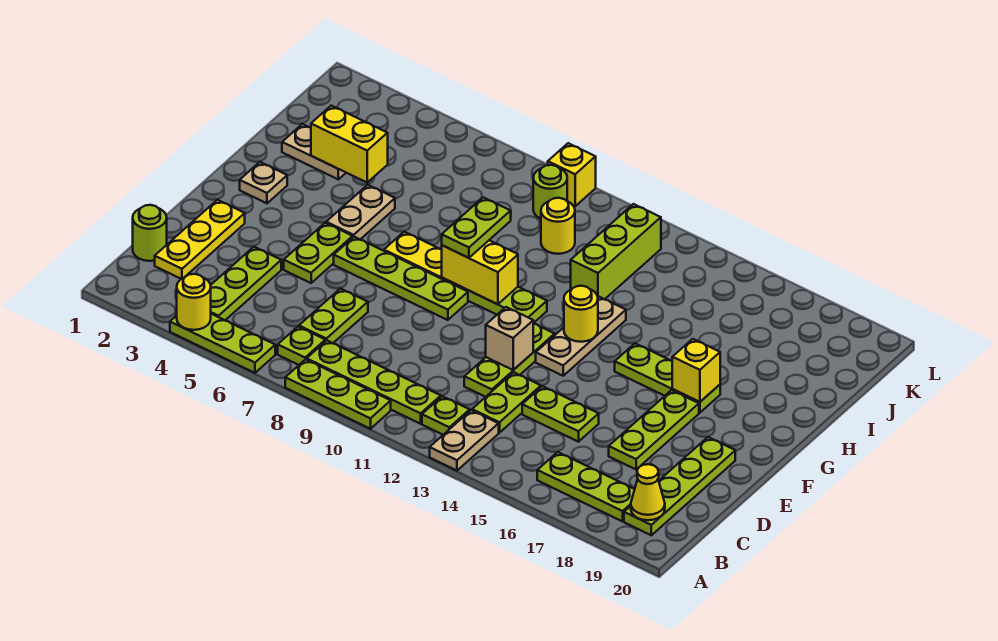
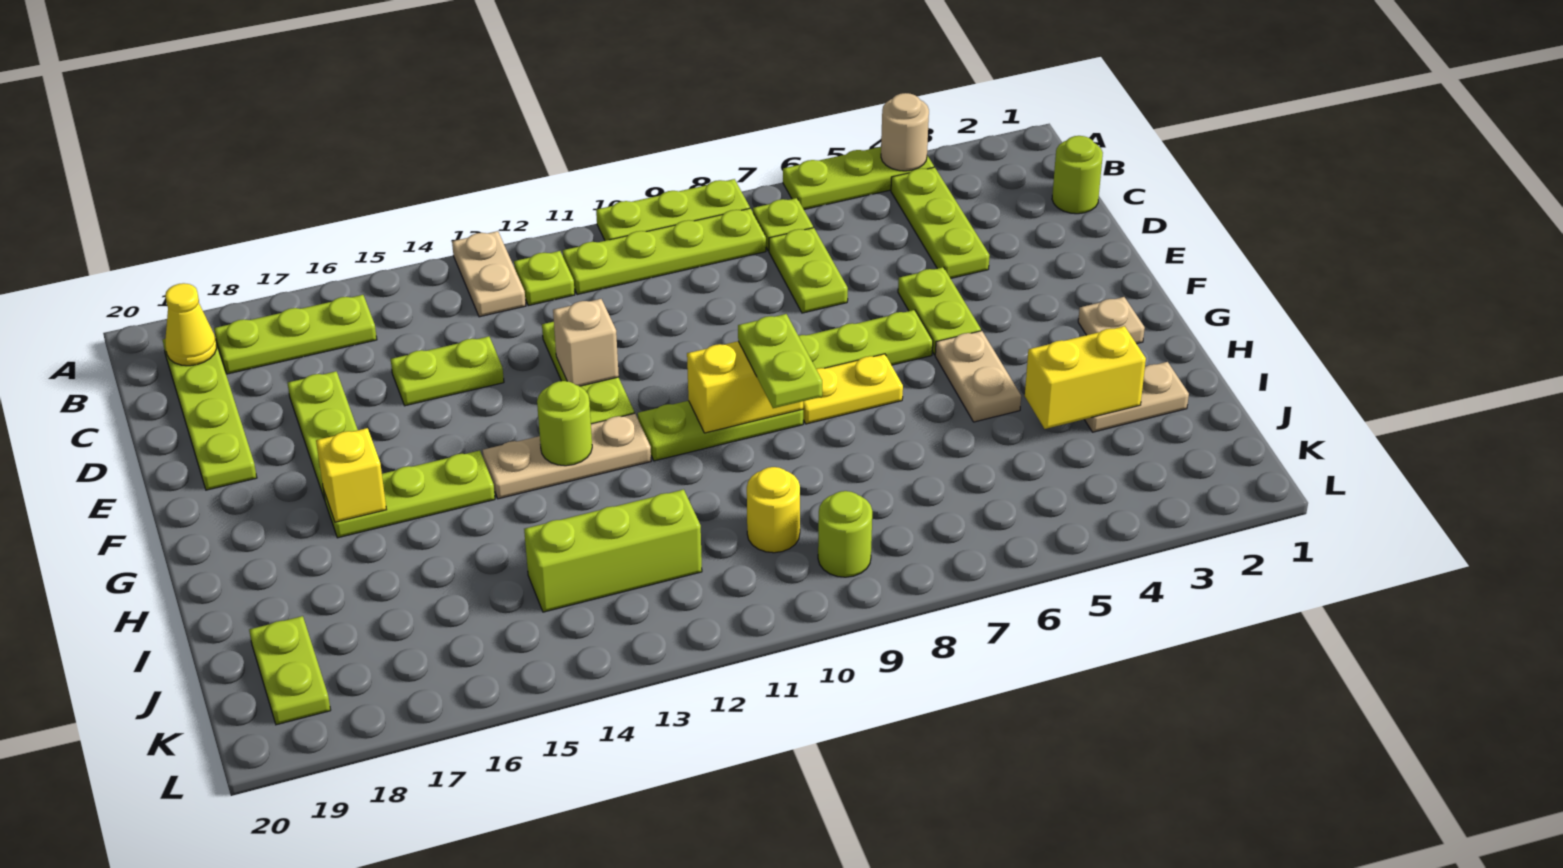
yellow 1x1 round brick [177,274,211,330] -> tan 1x1 round brick [881,93,929,171]
yellow 1x3 plate [155,200,245,279] -> none
lime 1x2 plate [472,372,541,433] -> lime 1x2 plate moved to [249,616,331,725]
tan 1x3 plate [536,296,626,376] -> tan 1x3 plate turned to [483,413,651,499]
yellow 1x1 round brick [564,286,598,342] -> lime 1x1 round brick [537,381,592,466]
lime 1x3 brick [571,204,661,299] -> lime 1x3 brick turned to [524,489,702,612]
yellow 1x1 brick [548,143,596,206] -> none

